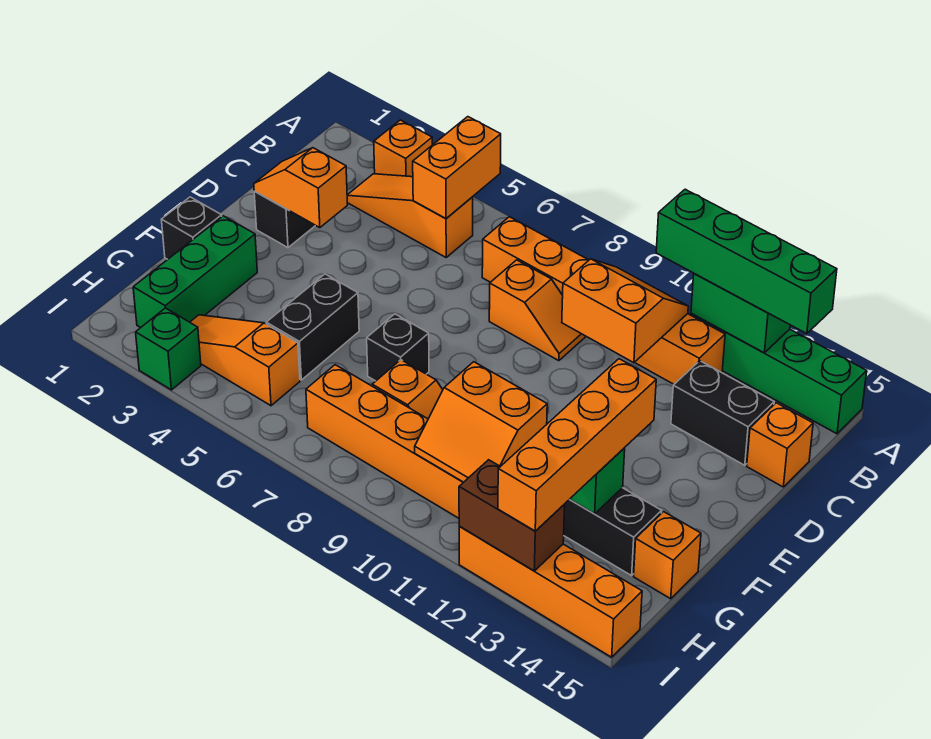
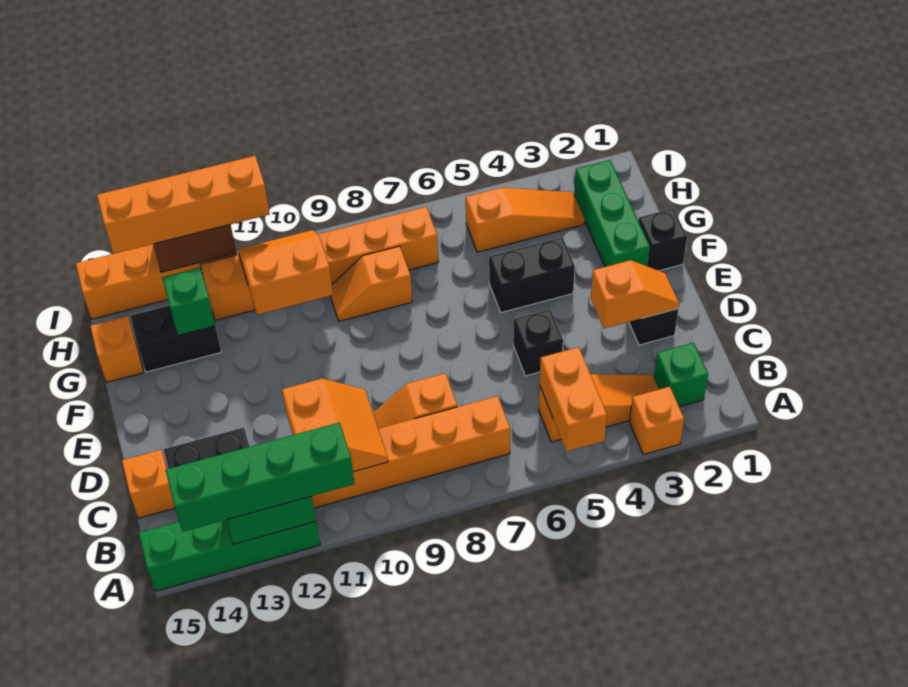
orange 2x2 slope [562,259,688,363] -> orange 2x2 slope turned to [282,378,388,472]
black 1x2 brick [266,274,359,380] -> black 1x2 brick turned to [489,237,575,313]
black 1x1 brick [367,314,429,381] -> black 1x1 brick moved to [513,309,563,376]
orange 1x4 brick [498,359,656,531] -> orange 1x4 brick turned to [97,156,270,254]
green 1x1 brick [136,308,201,390] -> green 1x1 brick moved to [654,343,708,407]

